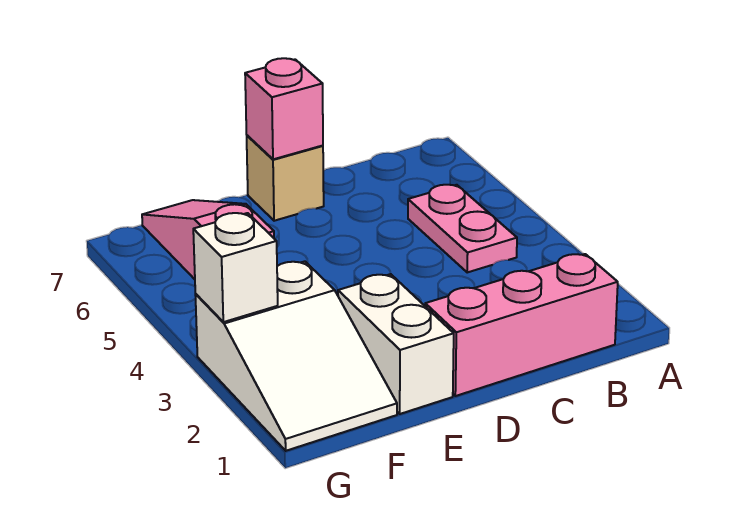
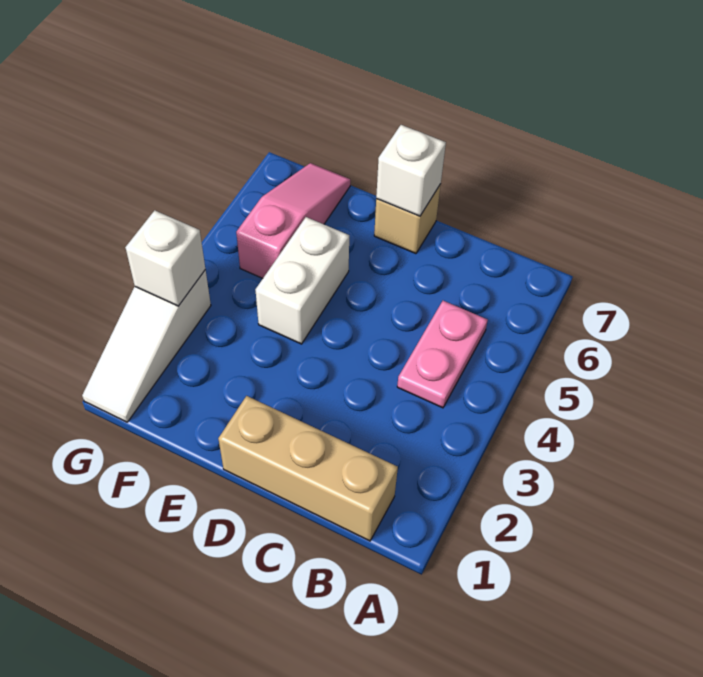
pink 1x3 brick [425,254,618,396] -> tan 1x3 brick [218,396,398,541]
pink 1x1 brick [245,58,323,159] -> white 1x1 brick [376,125,446,216]
white 1x2 brick [338,274,454,414] -> white 1x2 brick moved to [256,217,349,344]
white 2x3 slope [195,261,397,451] -> white 1x3 slope [82,270,211,422]

